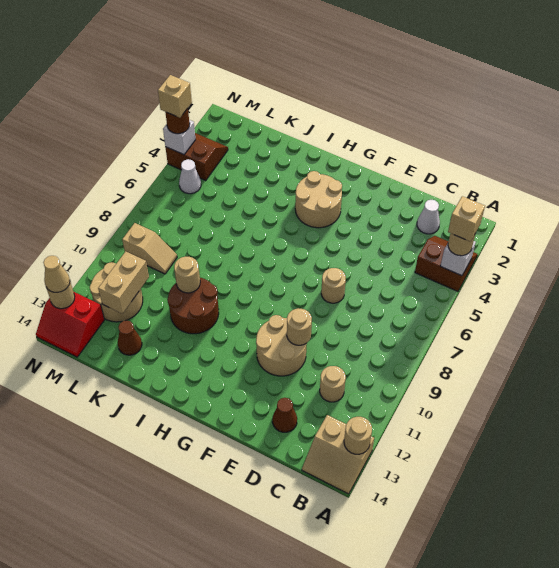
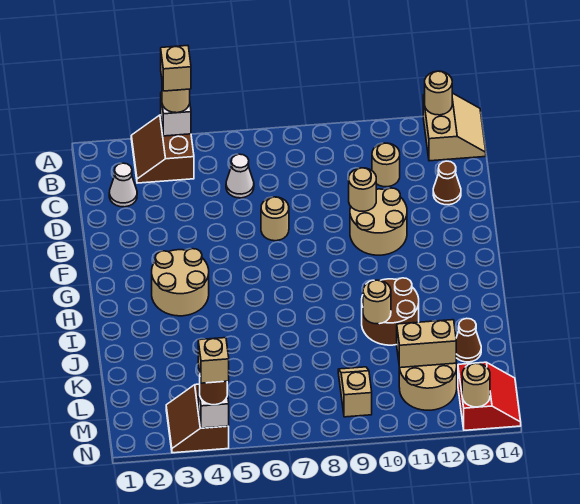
white 1x1 cone [179,159,201,194] -> white 1x1 cone moved to [226,154,254,198]
tan 1x1 cone [43,256,70,292] -> none

